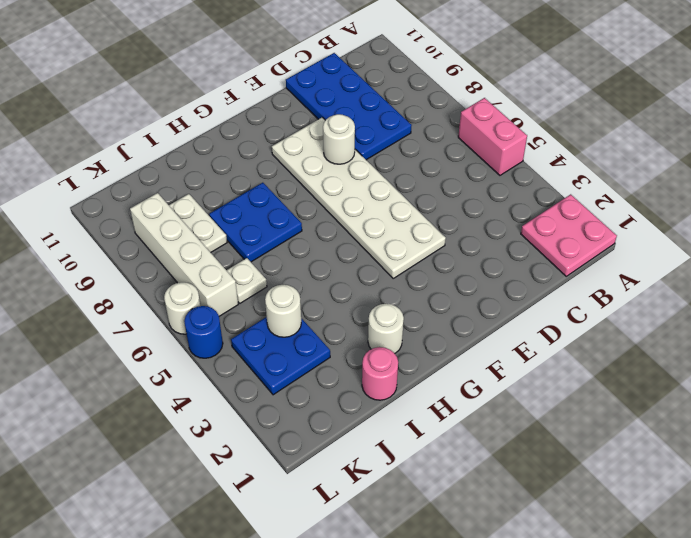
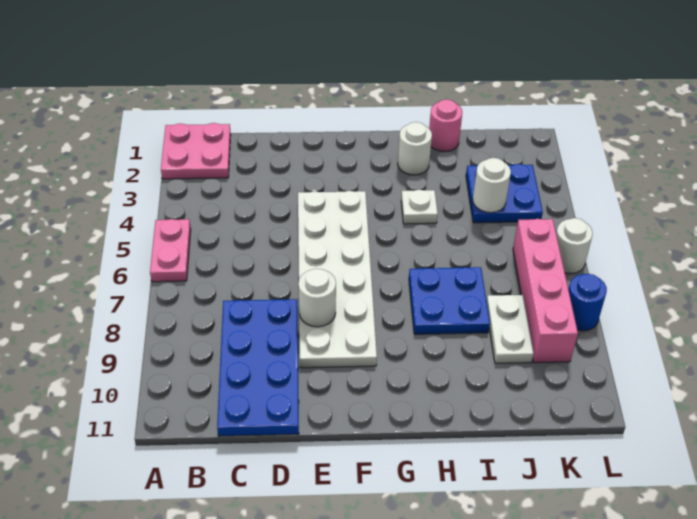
pink 1x2 brick [458,98,527,175] -> pink 1x2 plate [150,219,191,282]
white 1x1 plate [226,258,267,303] -> white 1x1 plate moved to [401,190,438,224]
white 1x4 brick [130,193,238,316] -> pink 1x4 brick [513,219,578,363]
blue 1x1 round brick [184,306,223,358] -> blue 1x1 round brick moved to [568,274,607,331]

